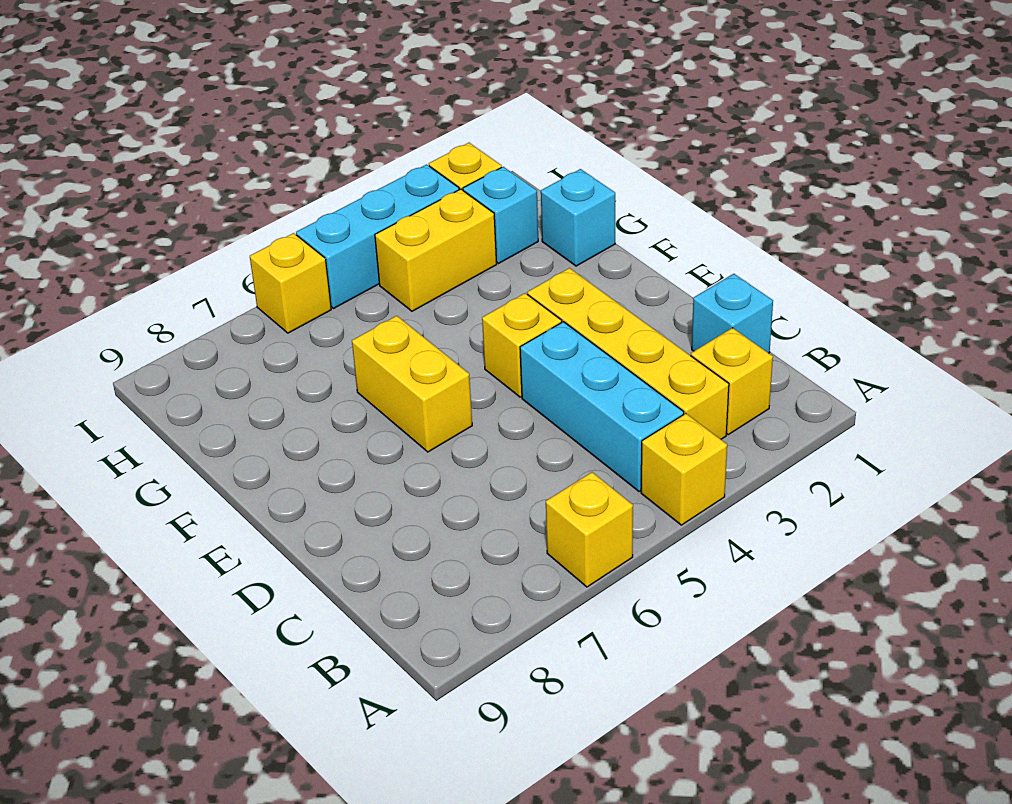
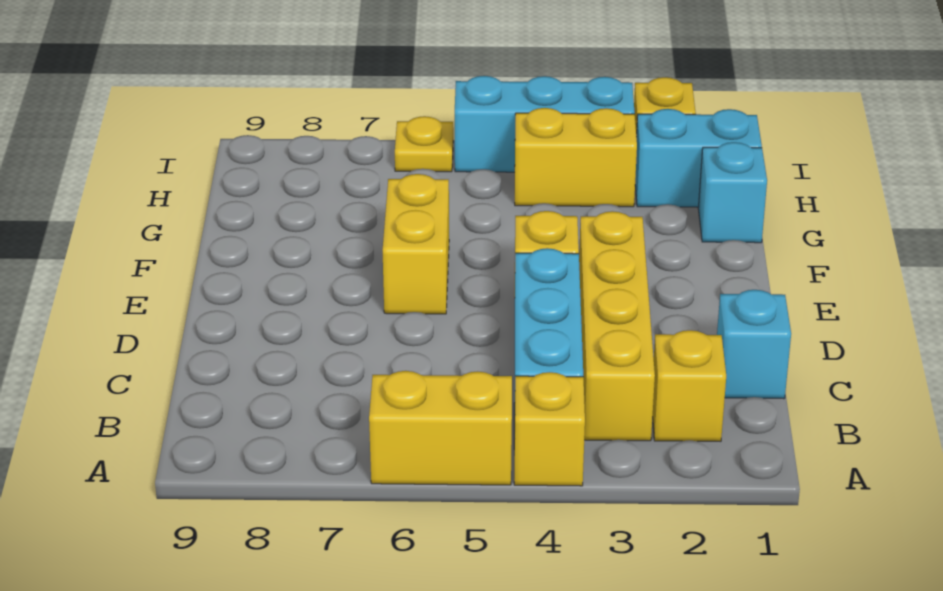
yellow 1x1 brick [546,472,633,587] -> yellow 1x2 brick [369,371,512,485]
cyan 1x1 brick [463,167,538,263] -> cyan 1x2 brick [635,109,762,207]
yellow 1x1 brick [250,233,331,333] -> yellow 1x1 plate [395,116,453,172]

